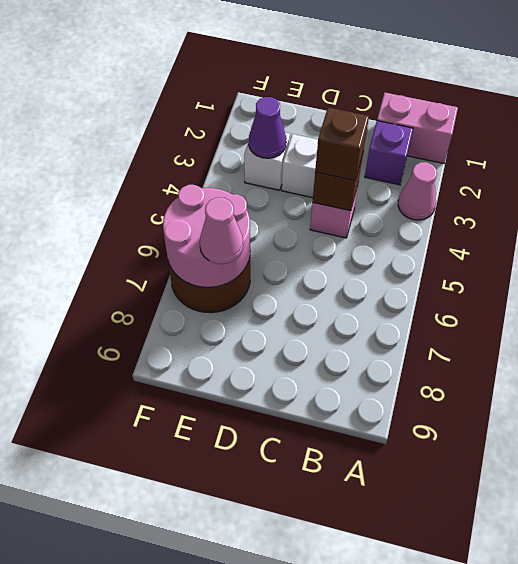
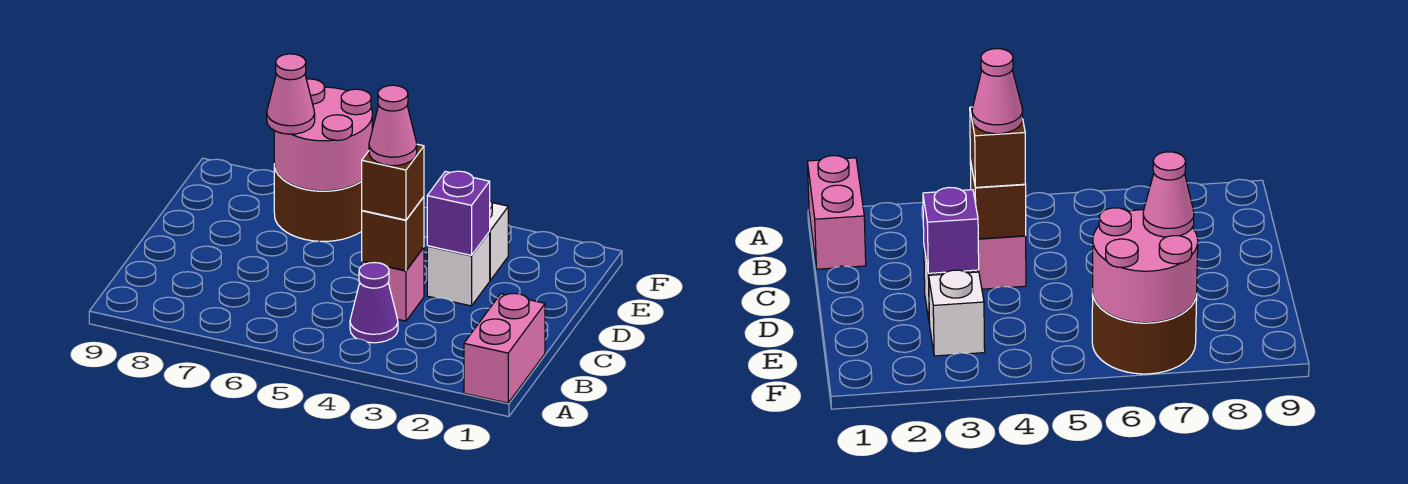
pink 1x1 cone [398,162,437,220] -> pink 1x1 cone moved to [369,85,417,166]
purple 1x1 brick [365,121,413,185] -> purple 1x1 brick moved to [427,171,490,255]
purple 1x1 cone [249,97,286,158] -> purple 1x1 cone moved to [350,263,398,343]

